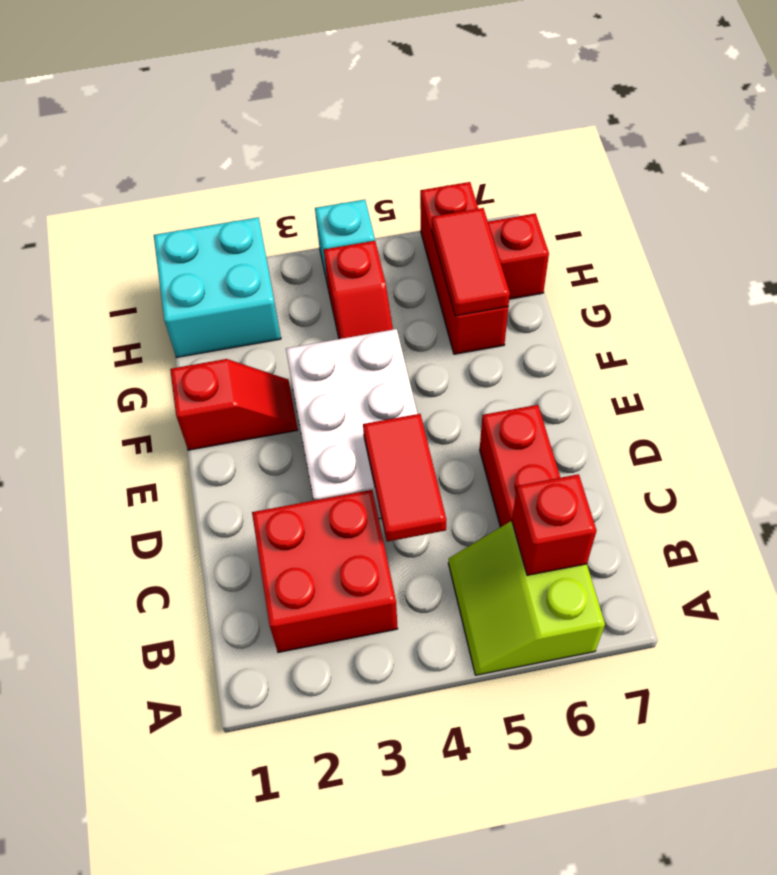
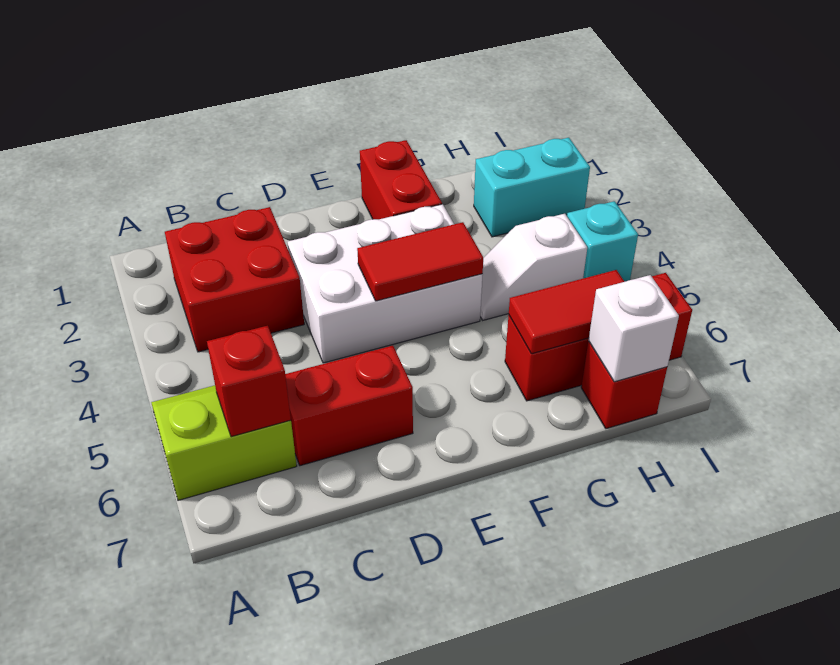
red 1x2 tile [363,414,446,542] -> red 1x2 tile moved to [357,222,483,301]
red 1x2 slope [170,359,298,450] -> red 1x2 brick [360,140,442,220]
red 1x2 slope [324,241,393,339] -> white 1x2 slope [480,214,587,320]
cyan 2x2 brick [154,217,281,357] -> cyan 1x2 brick [474,138,590,237]
none -> white 1x1 brick [588,275,679,382]

